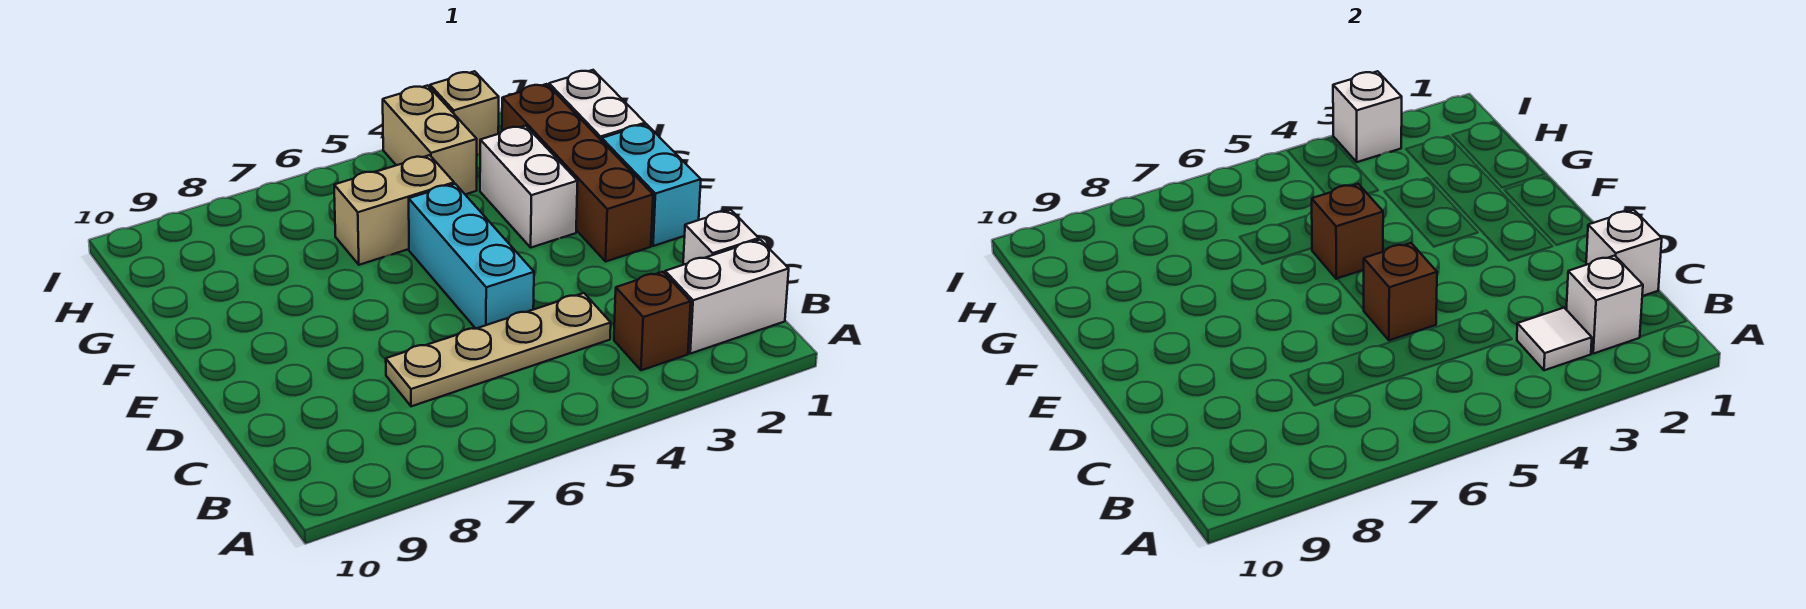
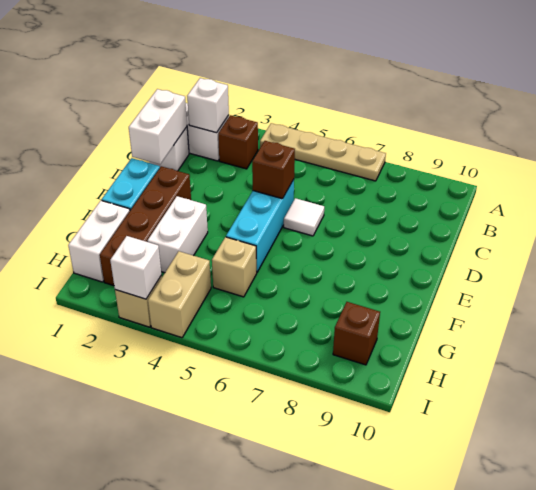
white 1x1 tile [1517,308,1592,370] -> white 1x1 tile moved to [284,198,324,236]
white 1x1 brick [1586,210,1662,296] -> white 1x2 brick [129,89,187,164]
tan 1x4 plate [386,293,611,406] -> tan 1x4 plate moved to [260,123,386,181]
brown 1x1 brick [1312,184,1383,279] -> brown 1x1 brick moved to [333,302,380,365]
tan 1x2 brick [334,155,454,265] -> tan 1x1 brick [212,237,257,297]

